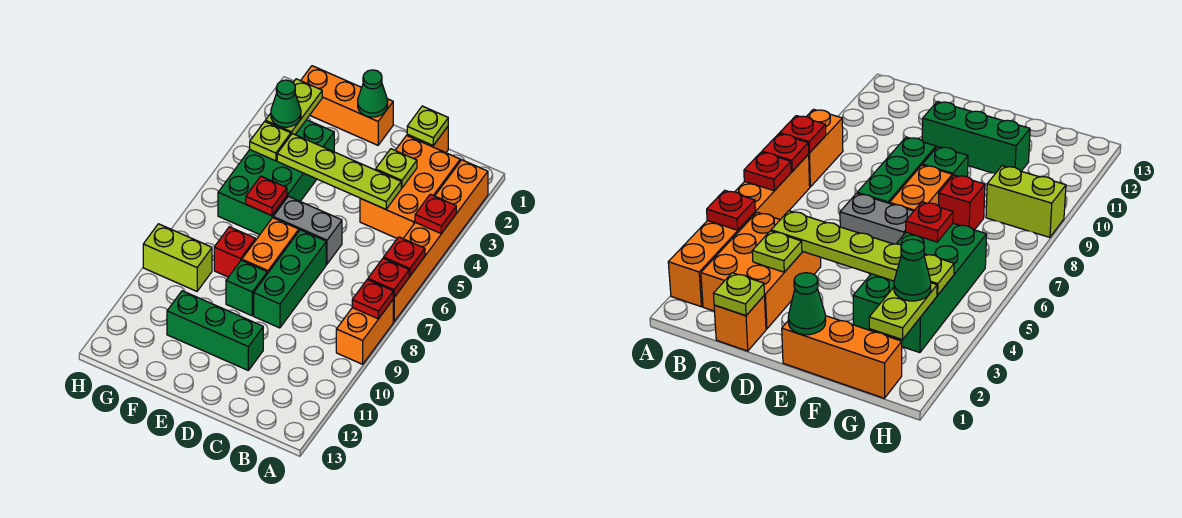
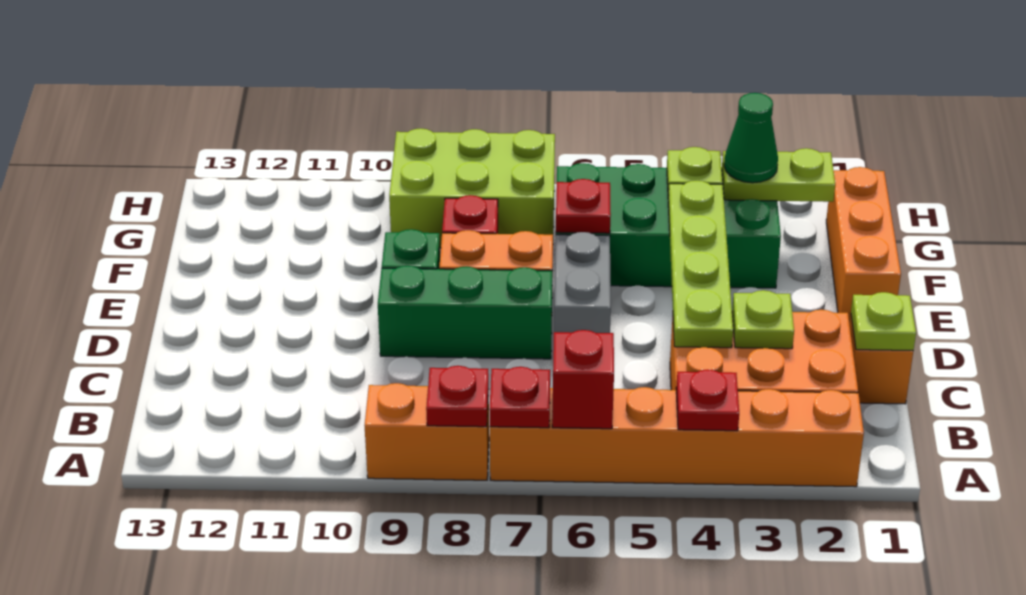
red 1x1 plate [384,237,425,276] -> red 1x1 brick [552,330,614,429]
green 1x3 brick [167,291,263,370] -> none
green 1x1 cone [358,70,388,117] -> none
lime 1x2 brick [143,224,212,291] -> lime 2x3 brick [389,128,555,248]

